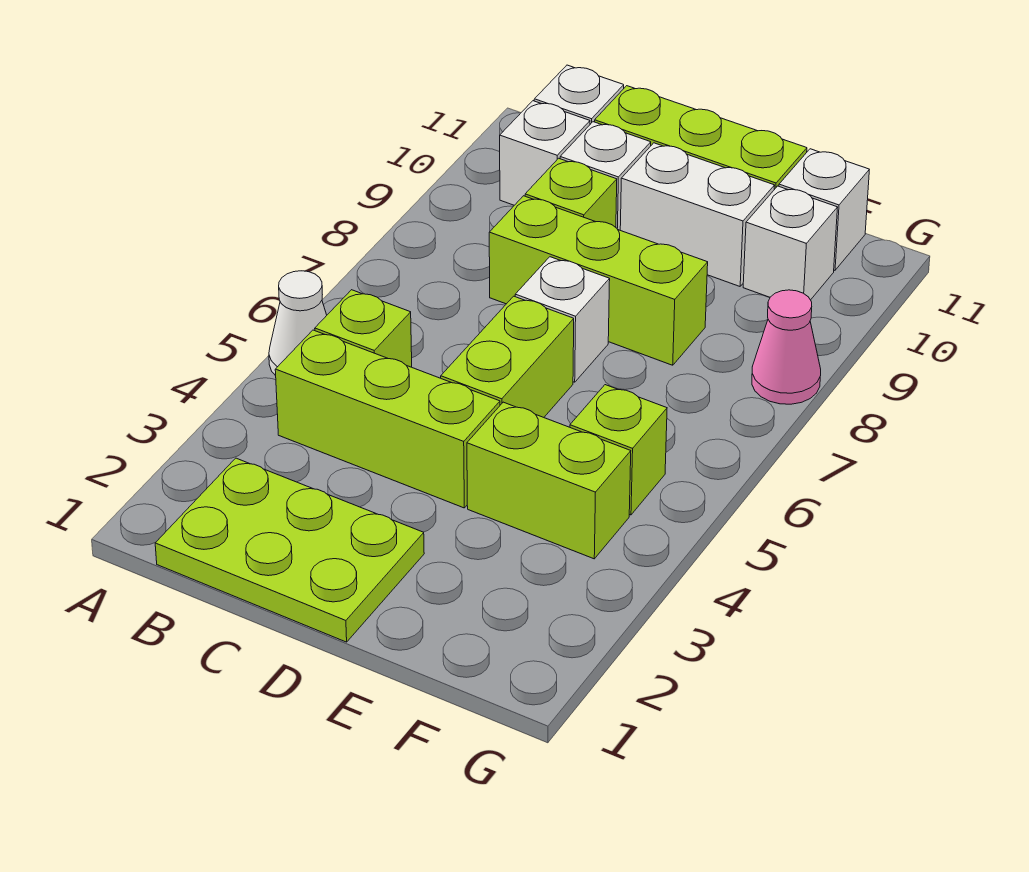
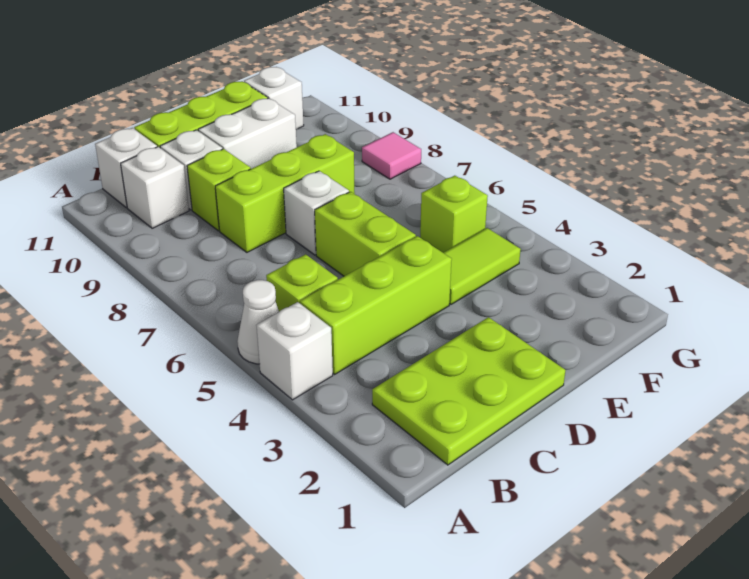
lime 1x2 brick [467,402,631,559] -> lime 1x2 tile [444,228,521,304]
white 1x1 brick [743,186,838,300] -> white 1x1 brick moved to [256,302,333,400]
pink 1x1 cone [752,290,821,404] -> pink 1x1 tile [362,132,421,179]

